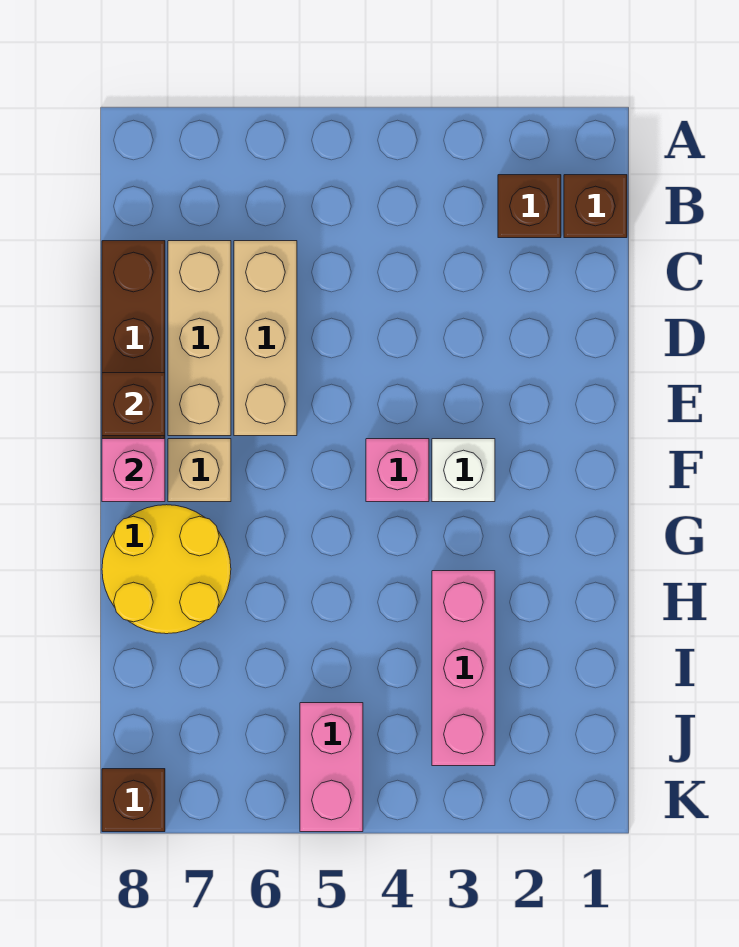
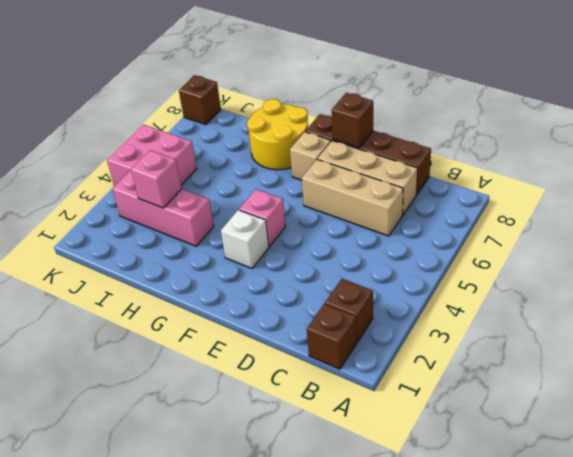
pink 1x1 brick [102,439,165,502] -> pink 1x1 brick moved to [131,150,182,208]
pink 1x2 brick [300,703,363,832] -> pink 2x2 brick [107,125,197,186]

